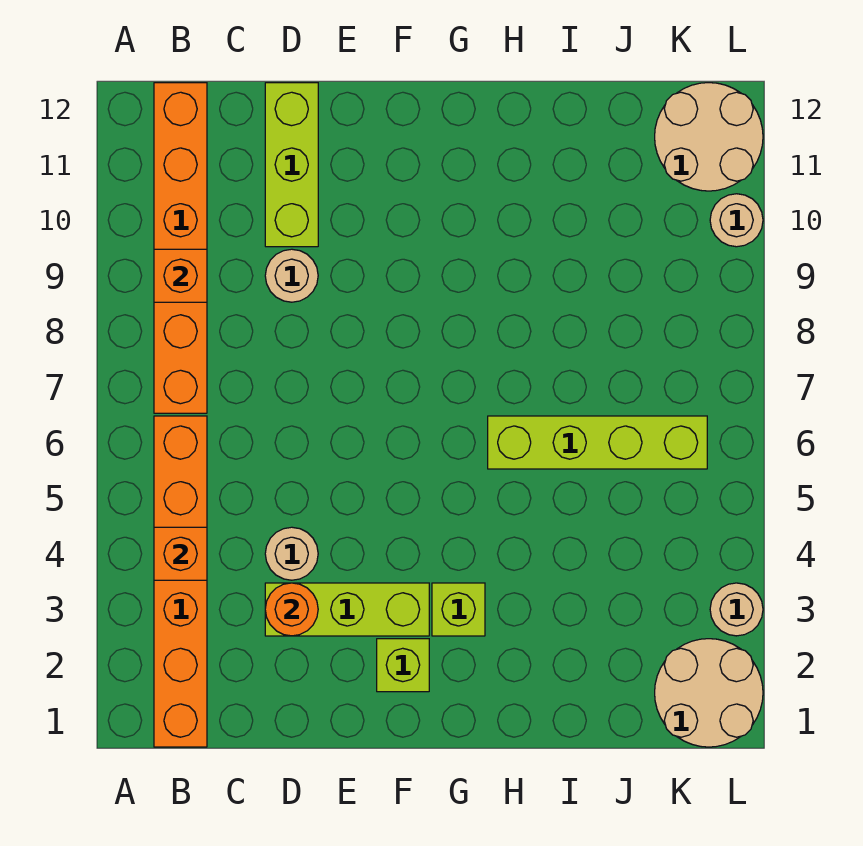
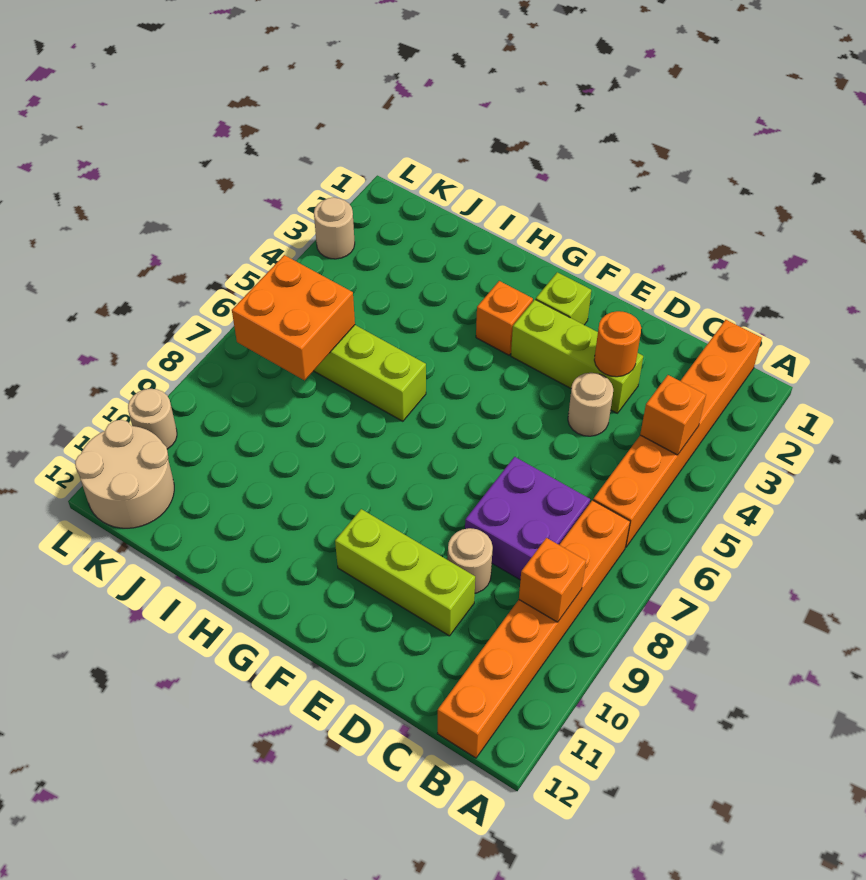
none -> purple 2x2 brick [465,457,590,580]
lime 1x3 brick [265,83,318,247] -> lime 1x3 brick turned to [335,509,475,636]
lime 1x1 brick [432,583,485,636] -> orange 1x1 brick [476,281,533,355]
none -> orange 2x2 brick [232,255,355,380]
tan 2x2 round brick [655,639,763,747] -> none

